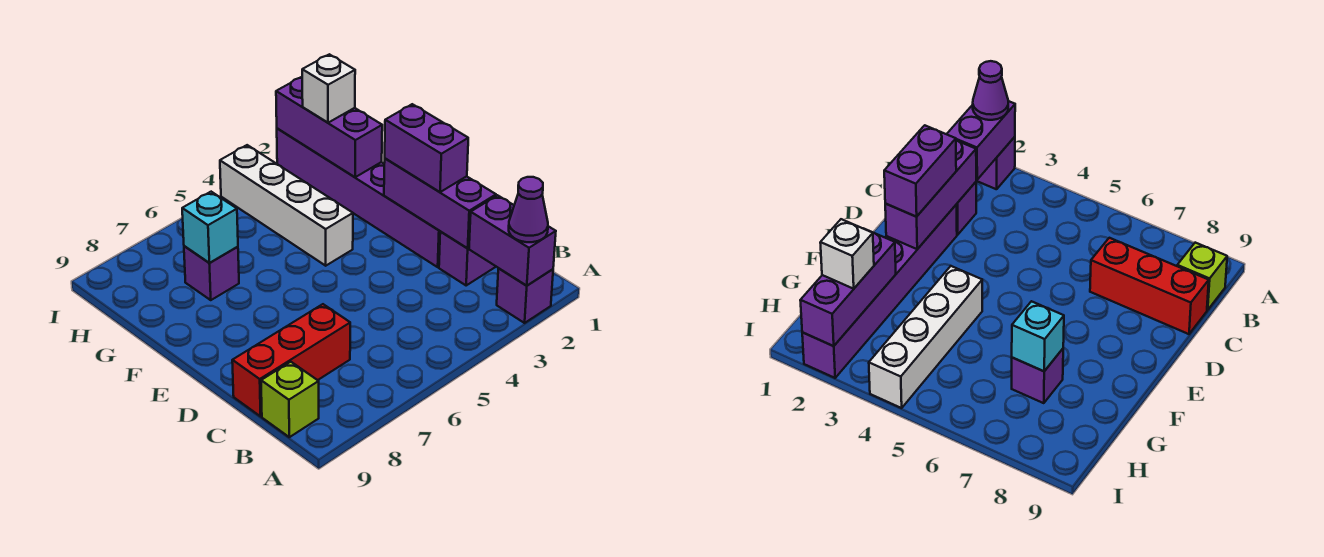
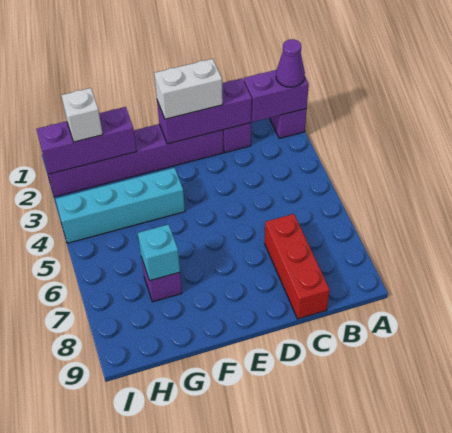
lime 1x1 brick [261,362,319,437] -> none
purple 1x2 brick [385,104,468,192] -> white 1x2 brick [154,59,223,119]
white 1x4 brick [220,145,353,266] -> cyan 1x4 brick [56,168,185,243]

